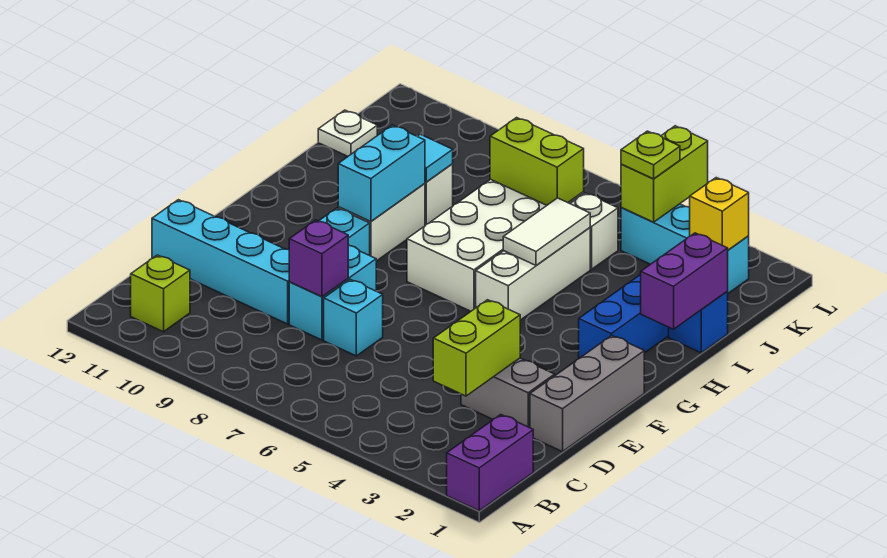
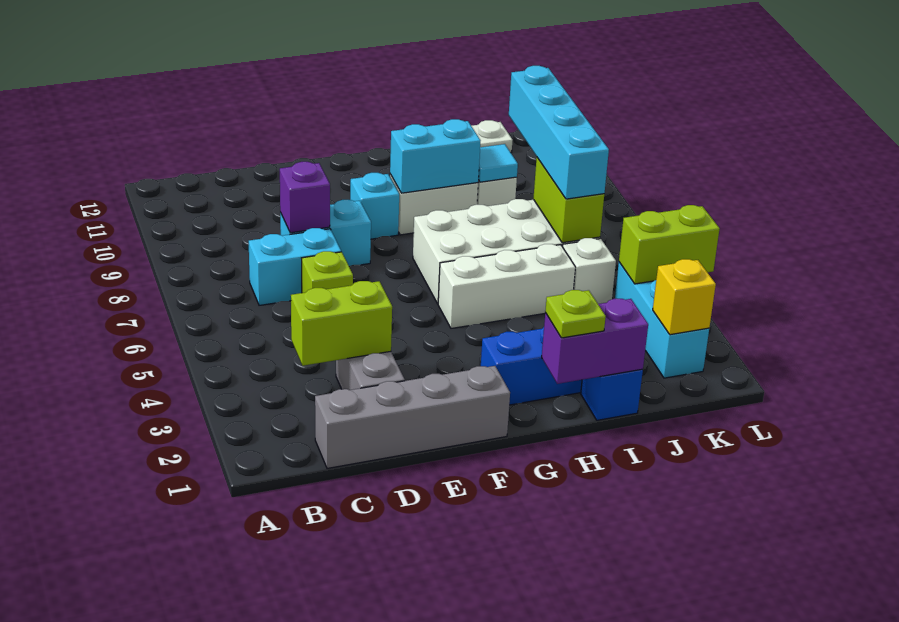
purple 1x2 brick [447,415,533,511] -> none
lime 1x1 brick [131,255,190,332] -> lime 1x1 brick moved to [302,251,353,293]
grey 1x3 brick [530,335,644,452] -> grey 1x4 brick [315,366,510,468]
cyan 1x1 brick [324,279,383,356] -> cyan 1x2 brick [249,228,341,305]
cyan 1x4 brick [152,200,289,324] -> cyan 1x4 brick moved to [509,66,609,199]
white 1x2 tile [503,198,590,265] -> none
lime 1x1 plate [621,131,680,179] -> lime 1x1 plate moved to [545,290,606,338]

